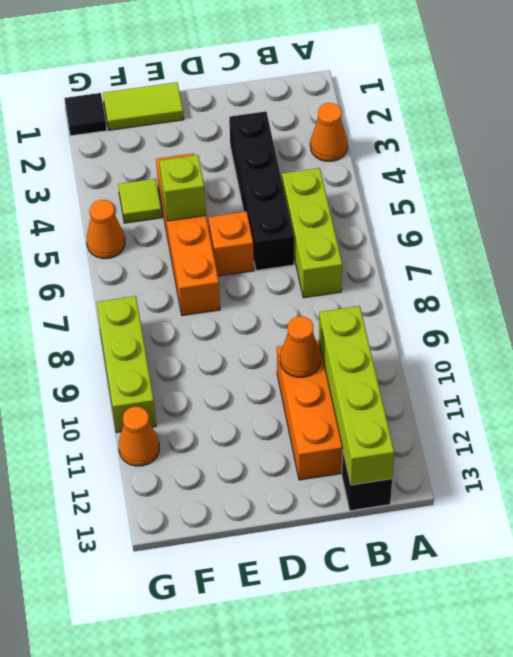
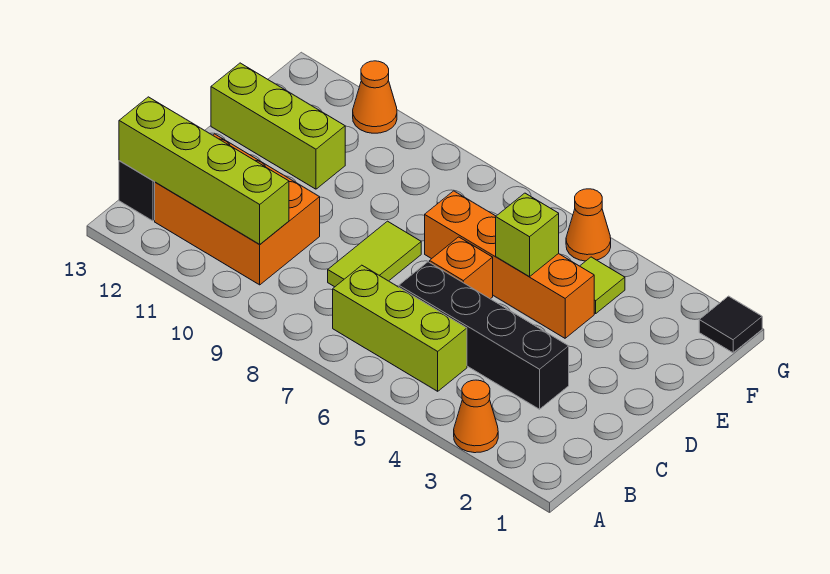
orange 1x1 cone [280,316,321,377] -> none
lime 1x2 tile [103,82,184,130] -> lime 1x2 tile moved to [328,221,421,287]
lime 1x3 brick [97,296,156,433] -> lime 1x3 brick moved to [211,63,345,189]

